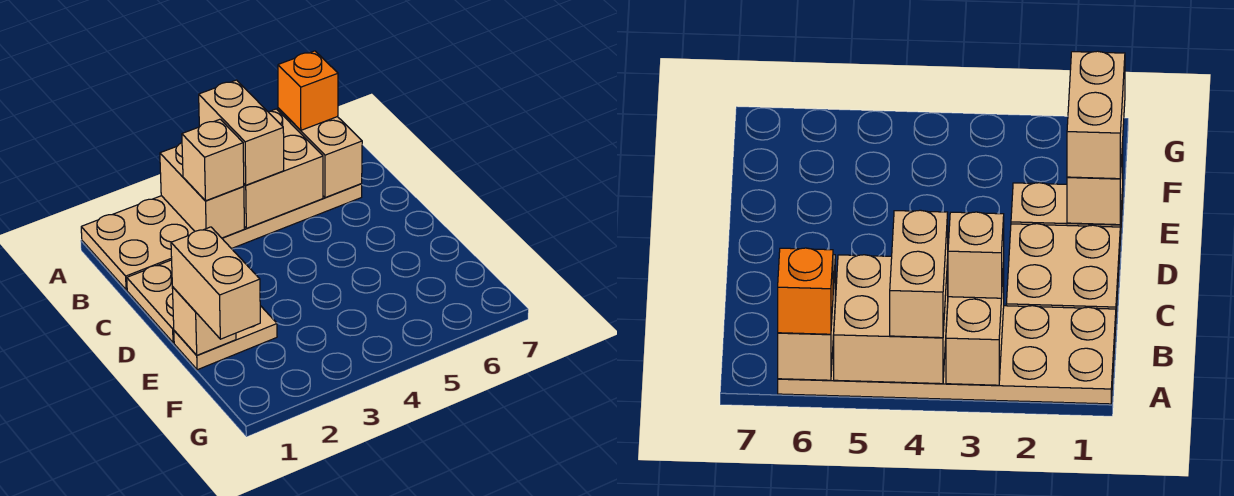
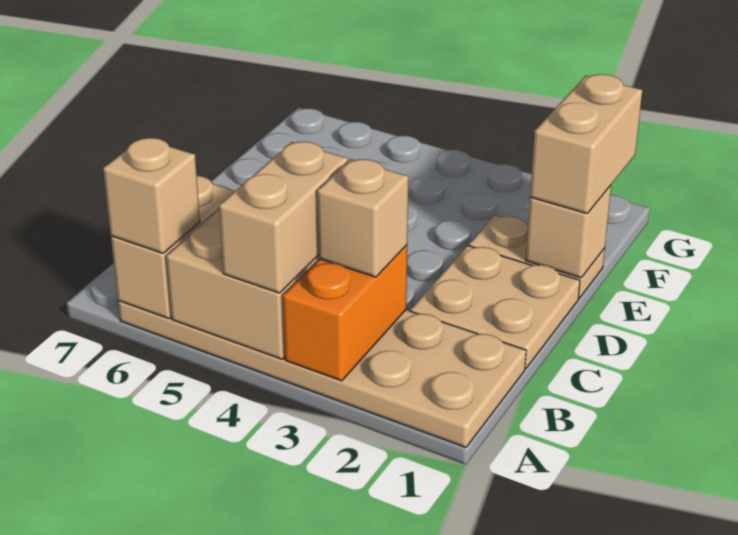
tan 1x2 brick [160,143,244,238] -> orange 1x2 brick [283,245,407,381]
orange 1x1 brick [278,51,338,130] -> tan 1x1 brick [103,138,200,253]

